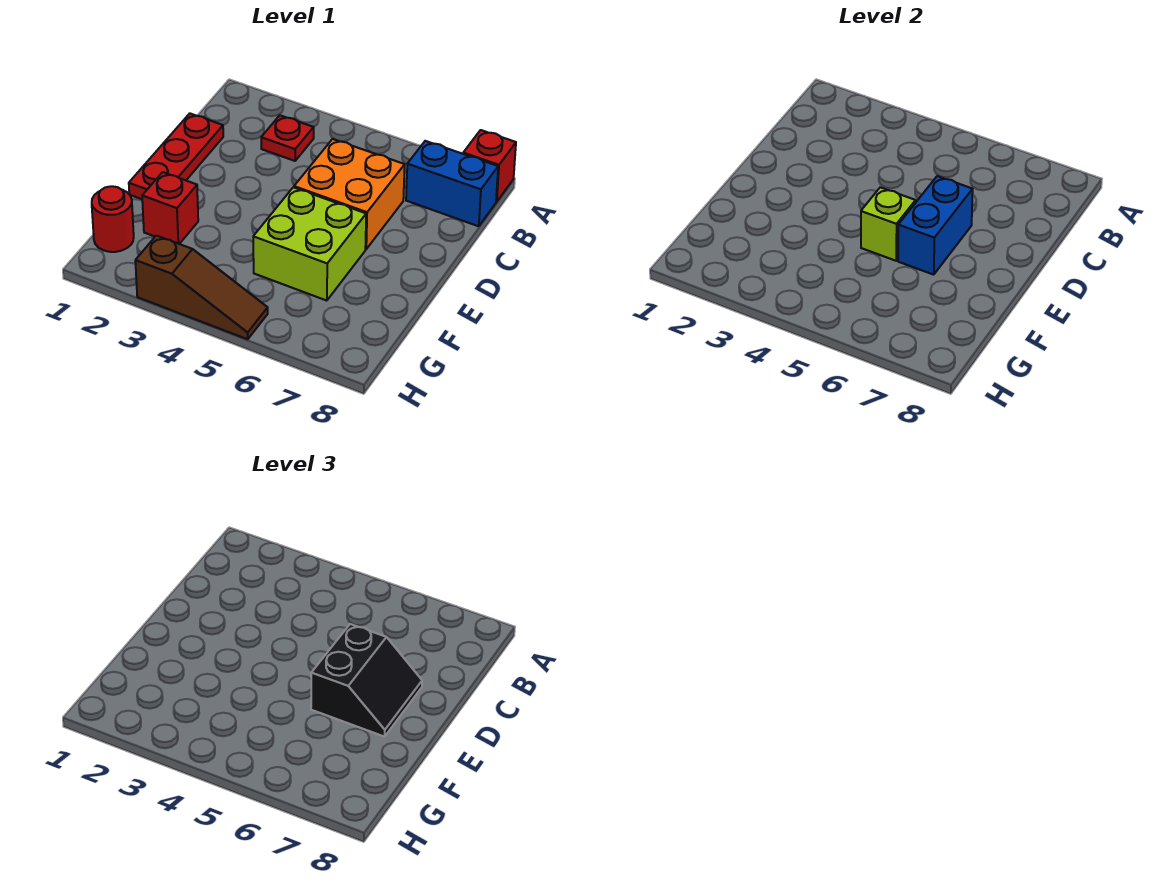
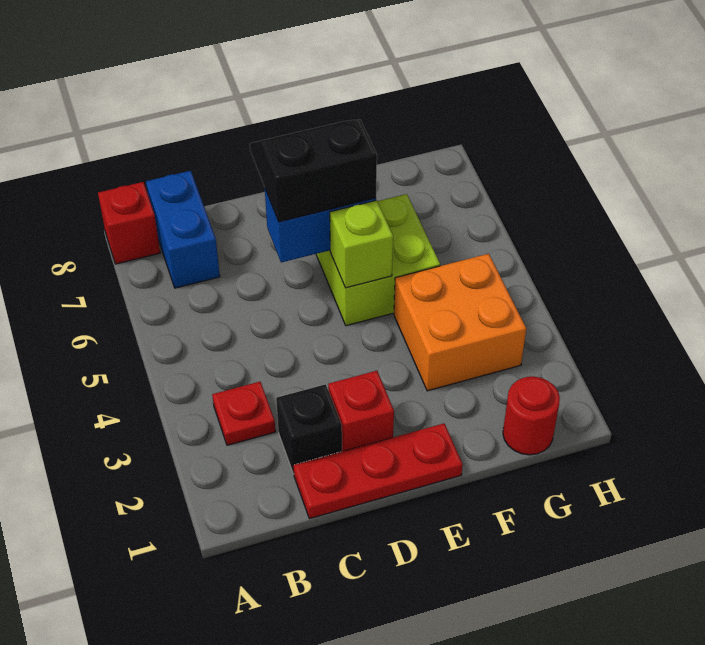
none -> black 1x1 brick [276,384,342,474]
orange 2x2 brick [294,139,405,249] -> orange 2x2 brick moved to [394,254,526,391]
red 1x1 brick [142,172,198,244] -> red 1x1 brick moved to [328,371,394,451]
brown 1x3 slope [135,236,268,339] -> none

